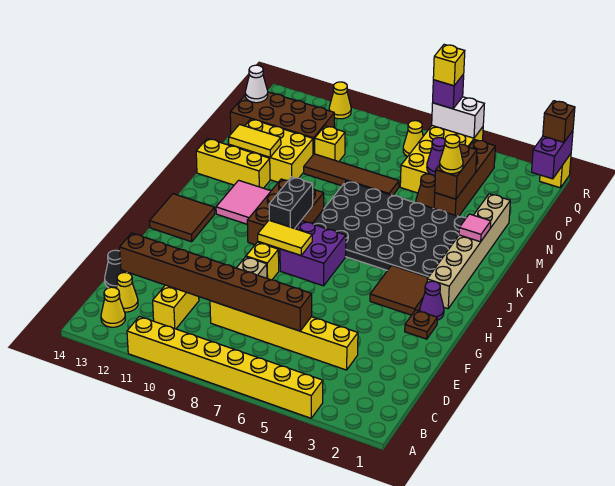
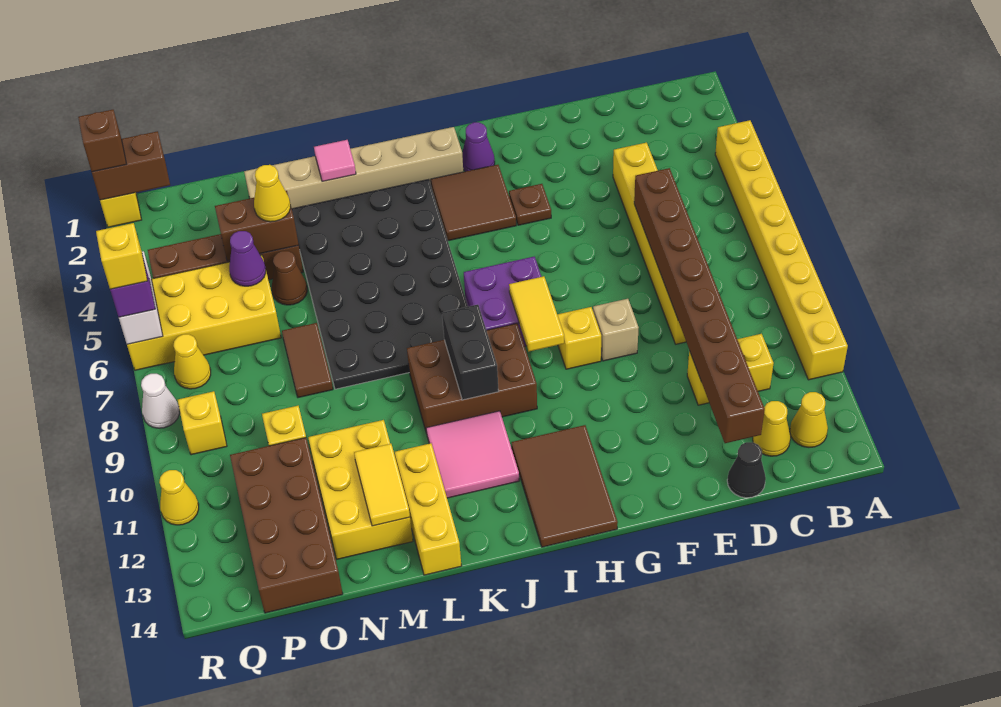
brown 1x1 plate [405,310,437,339] -> brown 1x1 plate moved to [509,184,551,225]
brown 2x2 tile [150,194,215,242] -> brown 2x3 tile [512,425,618,547]
black 1x2 brick [269,177,313,229] -> black 1x2 brick turned to [442,305,499,400]
brown 1x4 tile [304,154,399,195] -> brown 1x2 tile [282,323,333,398]
white 1x1 cone [245,65,268,103] -> white 1x1 cone moved to [141,374,180,428]
purple 1x2 brick [532,131,573,179] -> brown 1x2 brick [92,131,170,200]
none -> yellow 1x1 brick [178,391,227,455]

